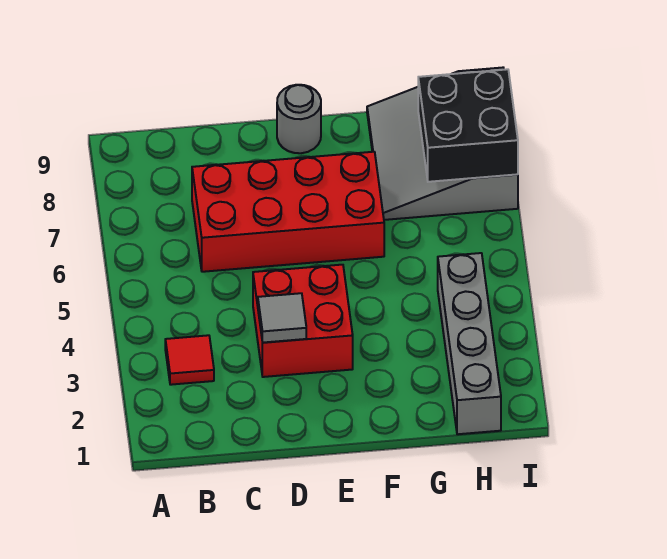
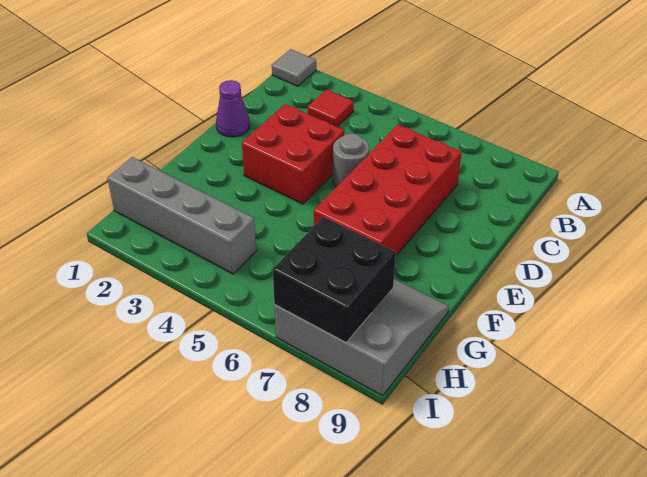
none -> purple 1x1 cone [216,80,250,137]
grey 1x1 tile [258,293,306,343] -> grey 1x1 tile moved to [272,49,316,86]
grey 1x1 round brick [277,85,321,153] -> grey 1x1 round brick moved to [333,134,369,187]

